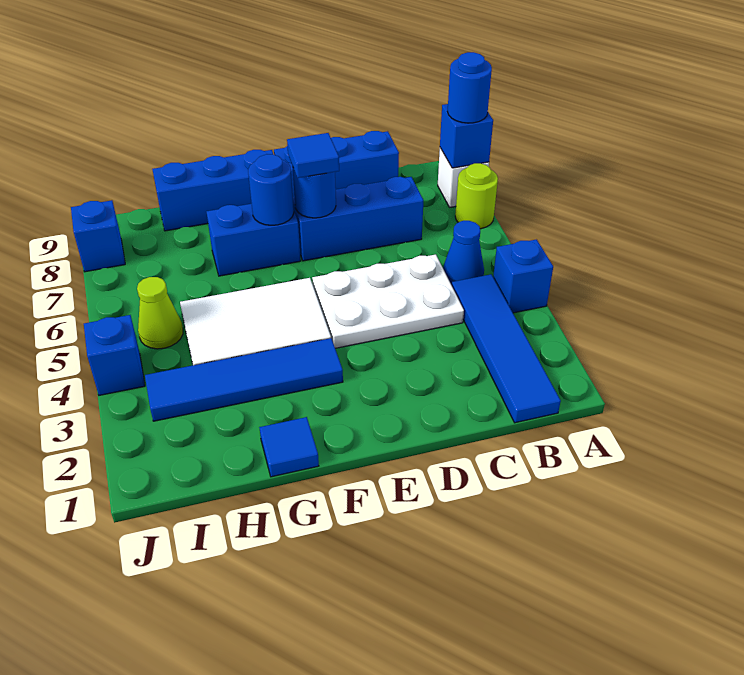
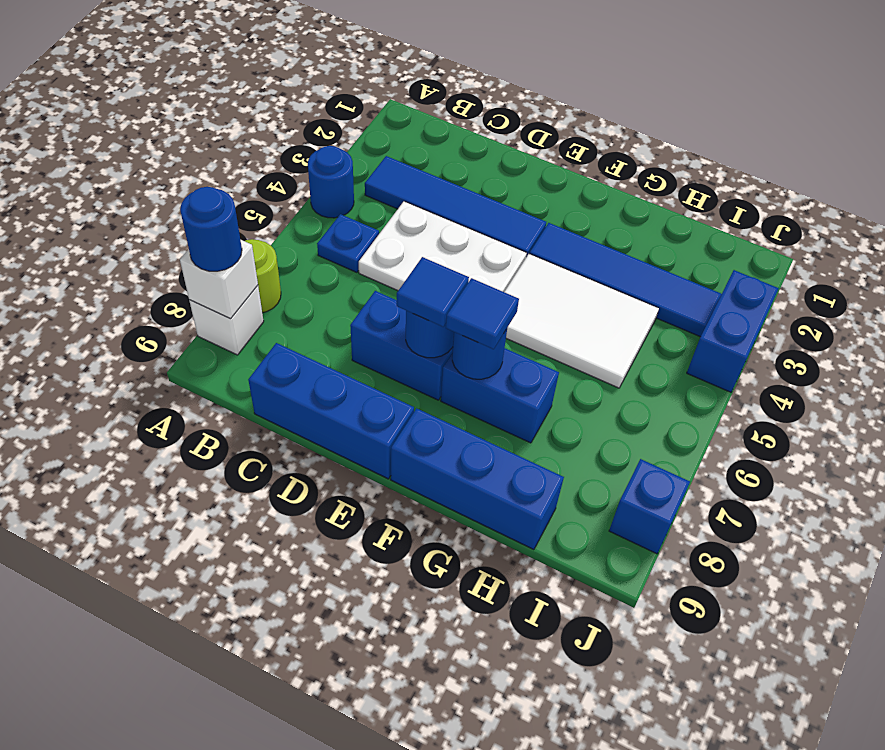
blue 1x1 brick [493,240,553,313] -> blue 1x1 round brick [308,146,354,218]
blue 1x1 brick [440,104,493,168] -> white 1x1 brick [180,240,258,319]
blue 1x4 tile [452,274,561,423] -> blue 1x4 tile turned to [365,156,546,257]
blue 1x1 cone [443,221,484,285] -> blue 1x1 plate [317,214,379,272]
blue 1x3 brick [293,177,424,261] -> blue 1x2 brick [350,291,453,400]
blue 1x1 tile [259,417,319,477] -> blue 1x1 tile moved to [446,278,519,349]
lime 1x1 cone [137,277,183,349] -> none
blue 1x1 brick [84,315,145,395] -> blue 1x2 brick [687,270,779,392]

